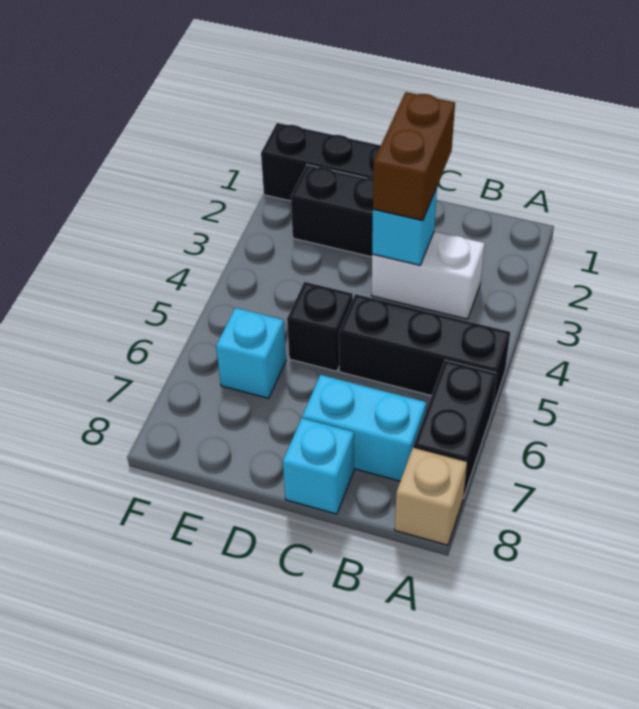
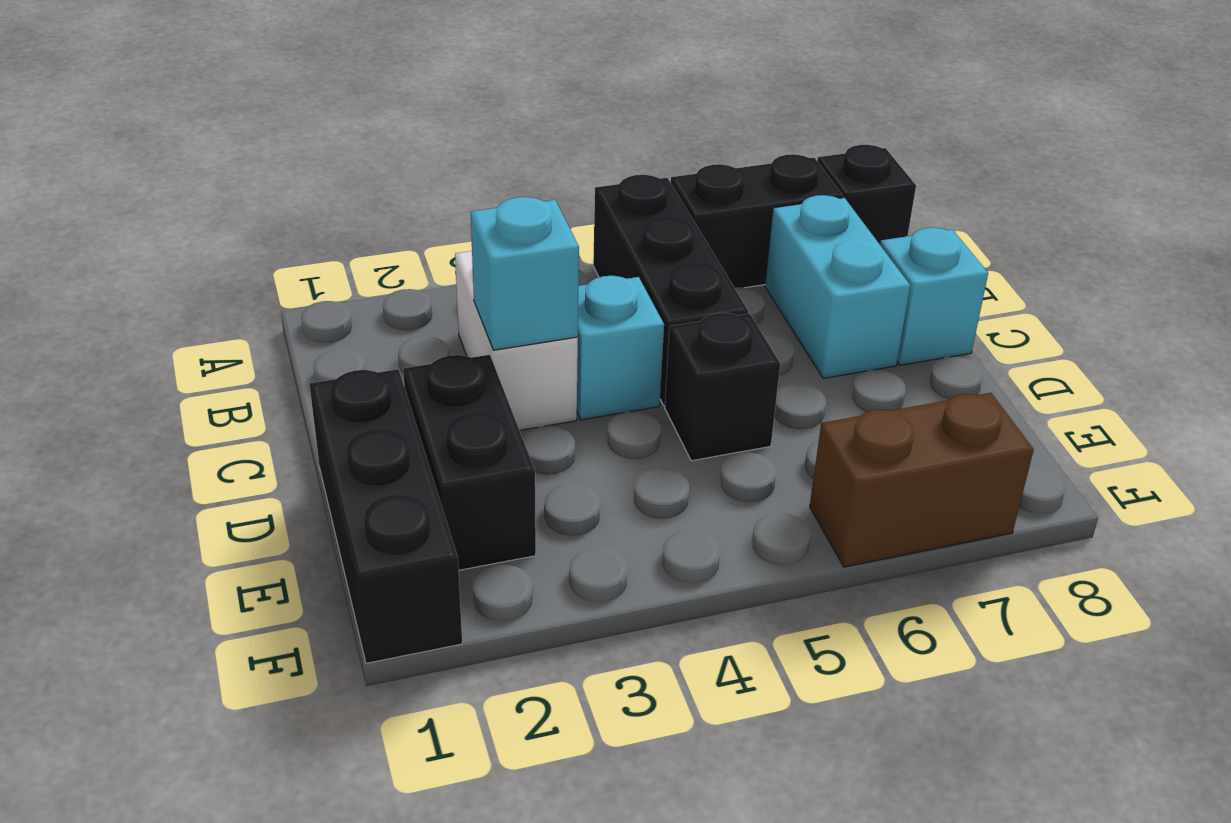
tan 1x1 brick [395,448,467,545] -> black 1x1 brick [817,145,916,244]
brown 1x2 brick [373,92,455,221] -> brown 1x2 brick moved to [810,393,1034,567]
cyan 1x1 brick [216,308,286,398] -> cyan 1x1 brick moved to [577,276,664,420]

